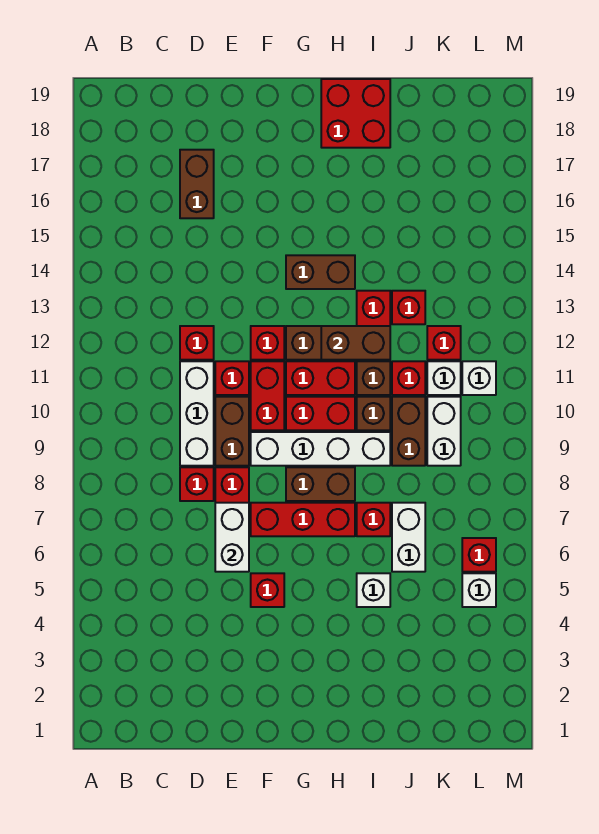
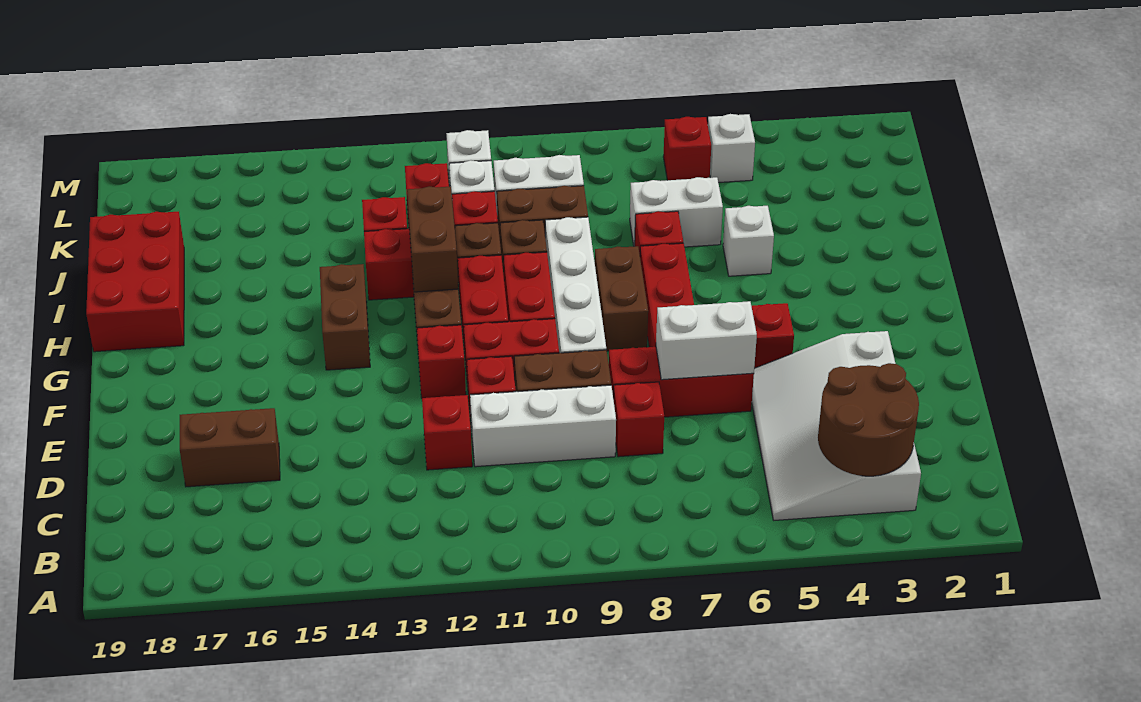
none -> white 3x4 slope [752,331,921,520]
none -> brown 2x2 round brick [818,363,919,476]
red 2x2 brick [321,79,390,148] -> red 2x3 brick [86,212,184,352]

